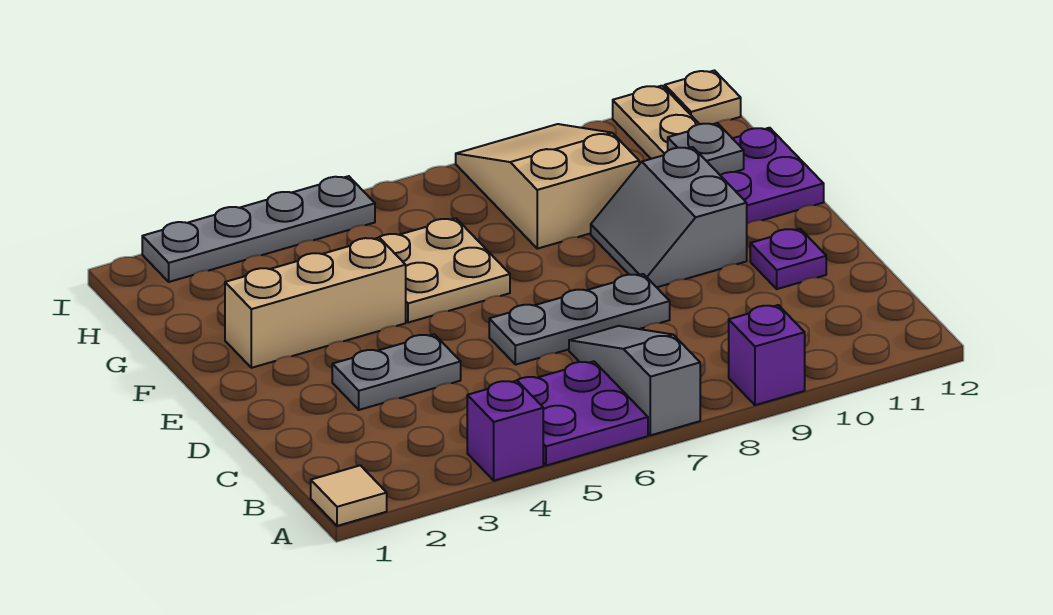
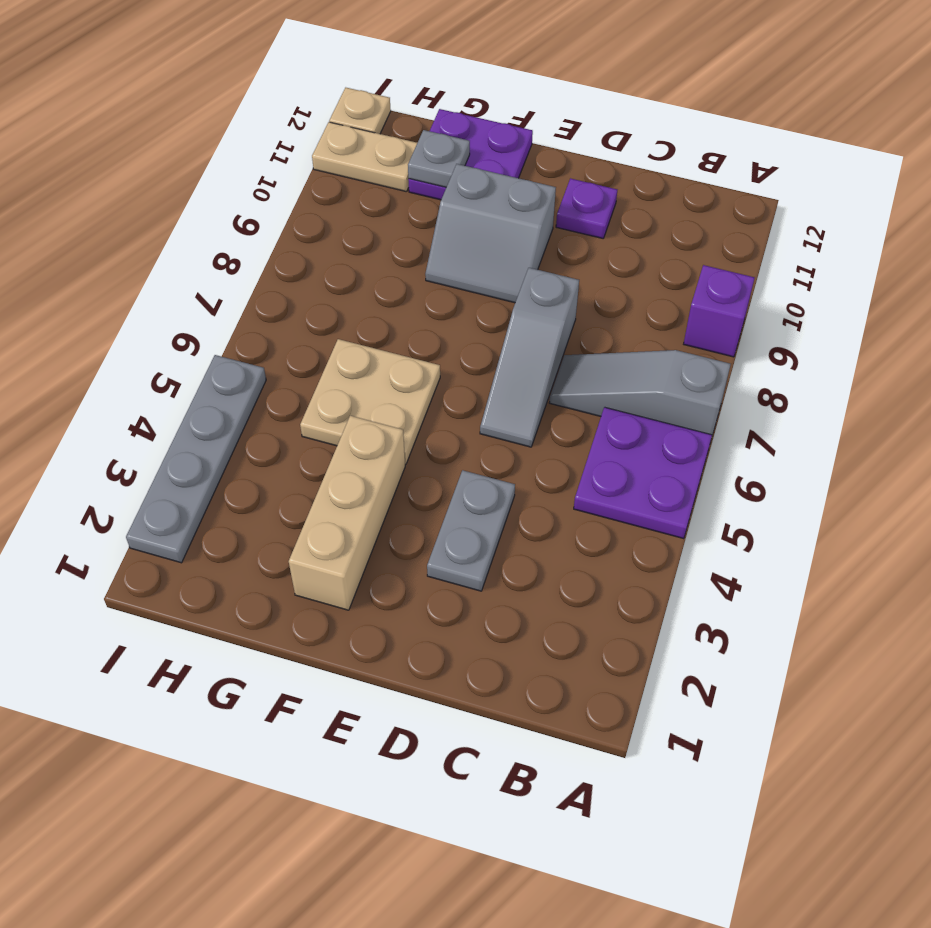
tan 1x1 tile [311,465,387,526] -> none
purple 1x1 brick [467,381,543,481] -> none
grey 1x3 plate [489,274,670,365] -> grey 1x3 slope [480,268,579,447]
tan 2x3 slope [456,124,639,249] -> none

